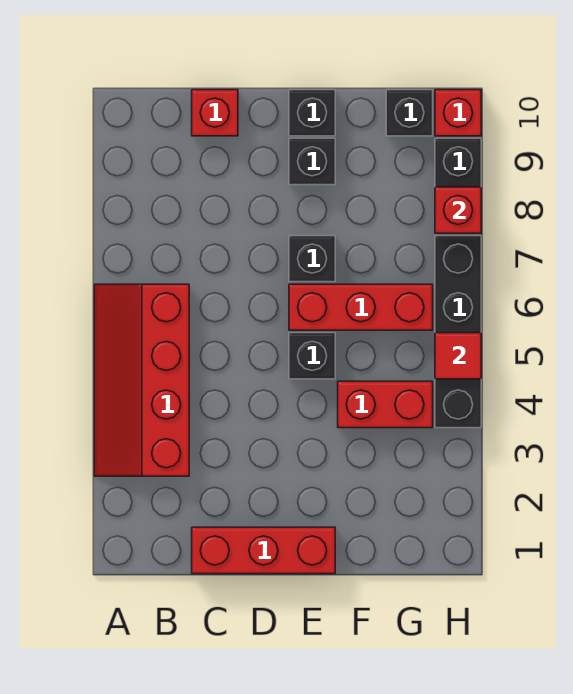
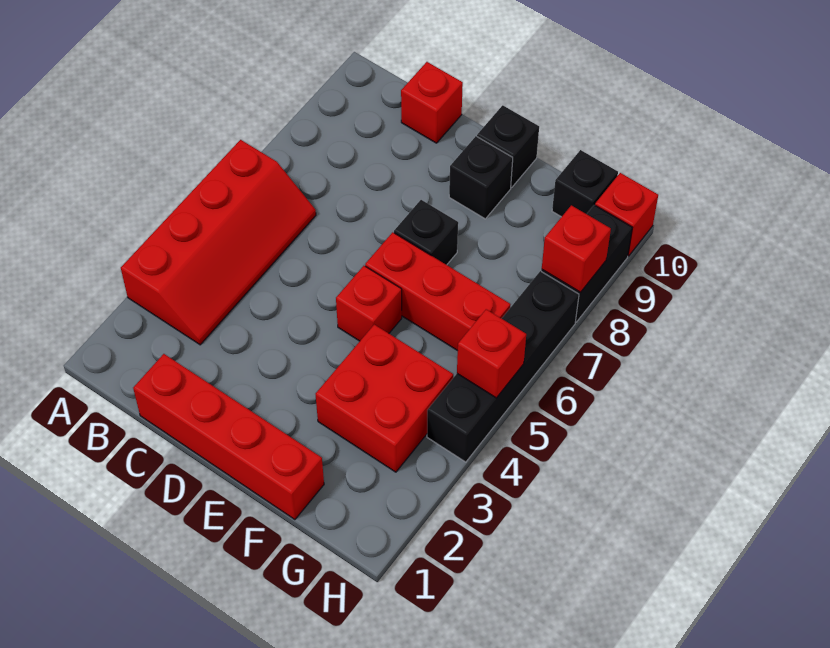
red 2x4 slope [94,284,189,476] -> red 2x4 slope turned to [121,140,316,345]
red 1x3 brick [192,527,335,574] -> red 1x4 brick [133,354,324,520]
black 1x1 brick [289,333,335,379] -> red 1x1 brick [336,266,402,341]
red 1x2 brick [338,381,433,428] -> red 2x2 brick [316,325,453,472]
red 1x1 tile [435,333,481,379] -> red 1x1 brick [457,309,526,398]

